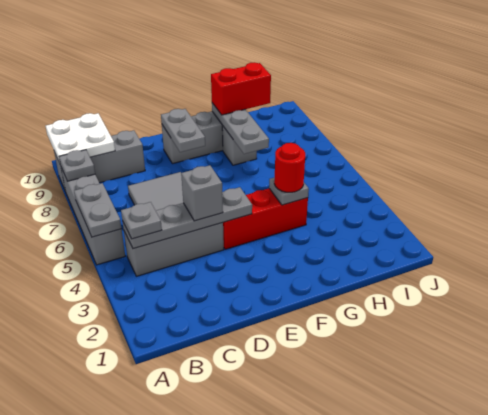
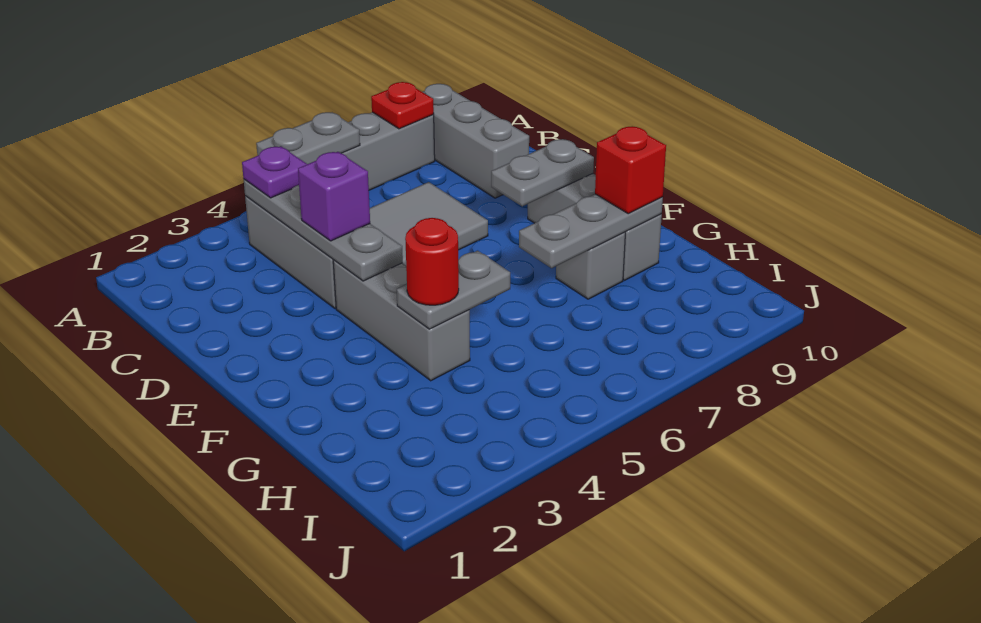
grey 1x1 plate [59,150,95,181] -> red 1x1 plate [371,82,434,129]
white 2x2 plate [46,113,115,163] -> none
grey 1x1 plate [121,202,162,239] -> purple 1x1 plate [242,146,307,198]
grey 1x1 brick [181,165,223,221] -> purple 1x1 brick [298,152,370,241]
red 1x3 brick [223,189,308,249] -> grey 1x3 brick [333,260,470,381]
grey 1x1 plate [269,177,309,205] -> grey 1x2 plate [397,251,510,329]
red 1x2 brick [211,62,271,115] -> red 1x1 brick [595,127,666,214]

